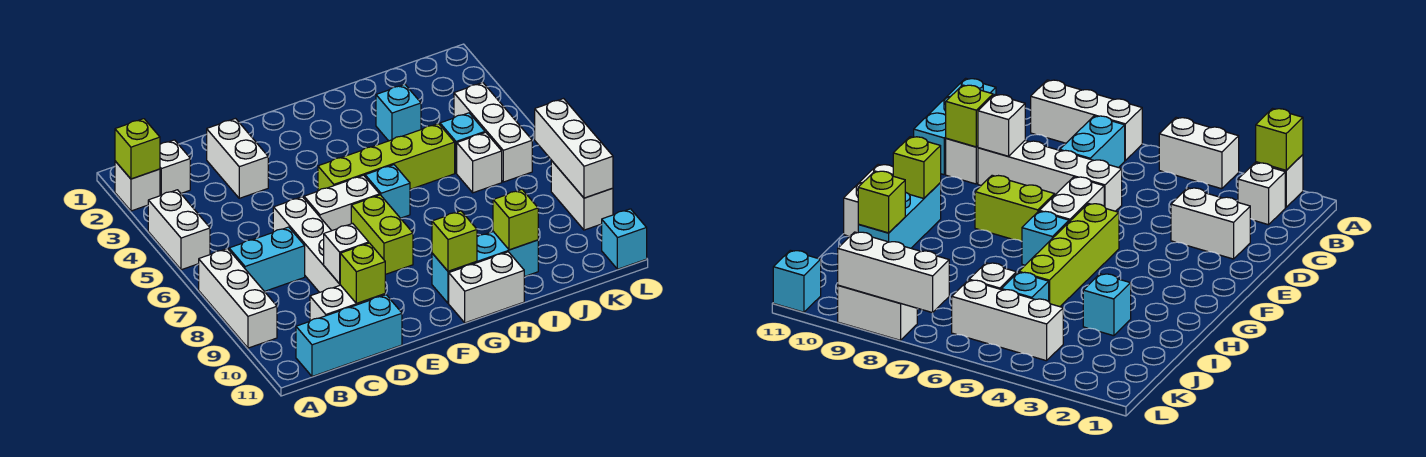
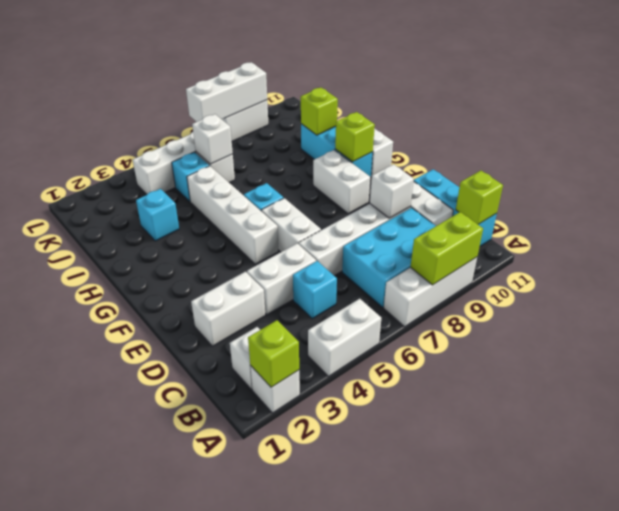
cyan 1x2 brick [229,227,305,292] -> cyan 2x3 brick [342,208,436,307]
none -> white 1x2 brick [247,243,316,315]
lime 1x1 brick [340,243,385,303] -> lime 1x1 brick moved to [456,171,503,224]
lime 1x4 brick [318,124,455,191] -> white 1x4 brick [187,166,278,264]
lime 1x2 brick [351,195,413,274] -> lime 1x2 brick moved to [411,212,483,285]
none -> white 1x2 brick [313,150,370,214]
none -> white 1x1 brick [192,114,233,164]
cyan 1x1 brick [602,209,647,269] -> cyan 1x1 brick moved to [293,261,337,319]

